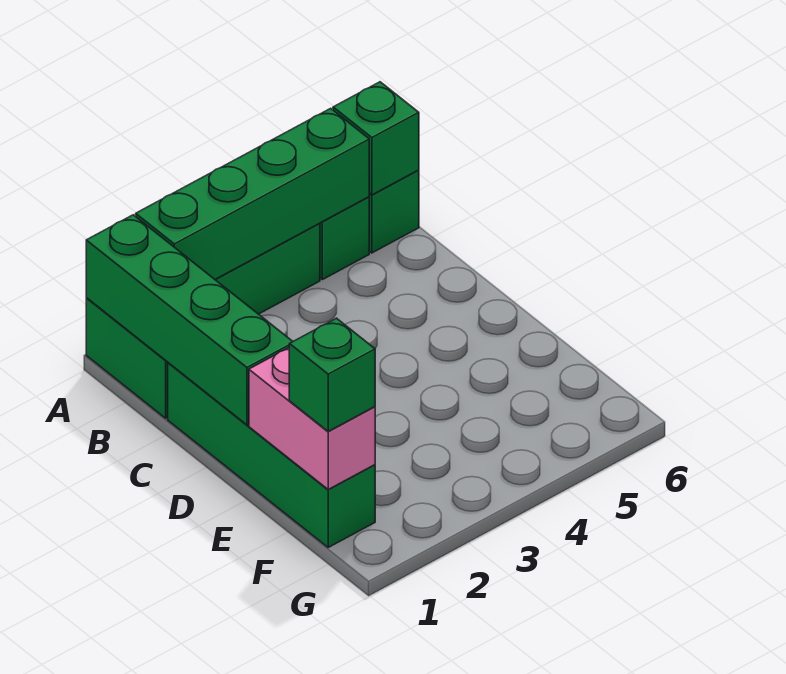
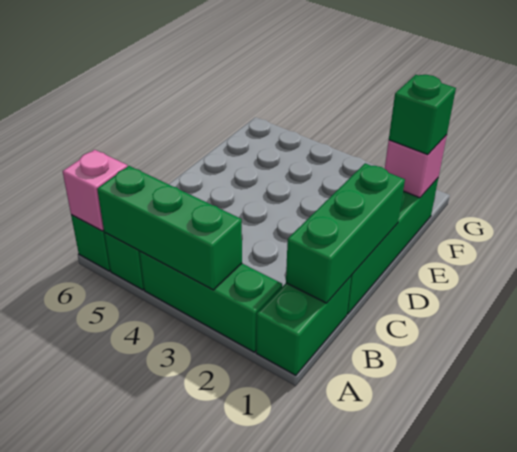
green 1x4 brick [86,215,293,425] -> green 1x3 brick [286,163,405,303]
green 1x4 brick [136,108,369,280] -> green 1x3 brick [97,166,242,290]
green 1x1 brick [333,82,419,195] -> pink 1x1 brick [63,150,127,231]
pink 1x2 brick [249,348,375,489] -> pink 1x1 brick [385,135,447,198]

